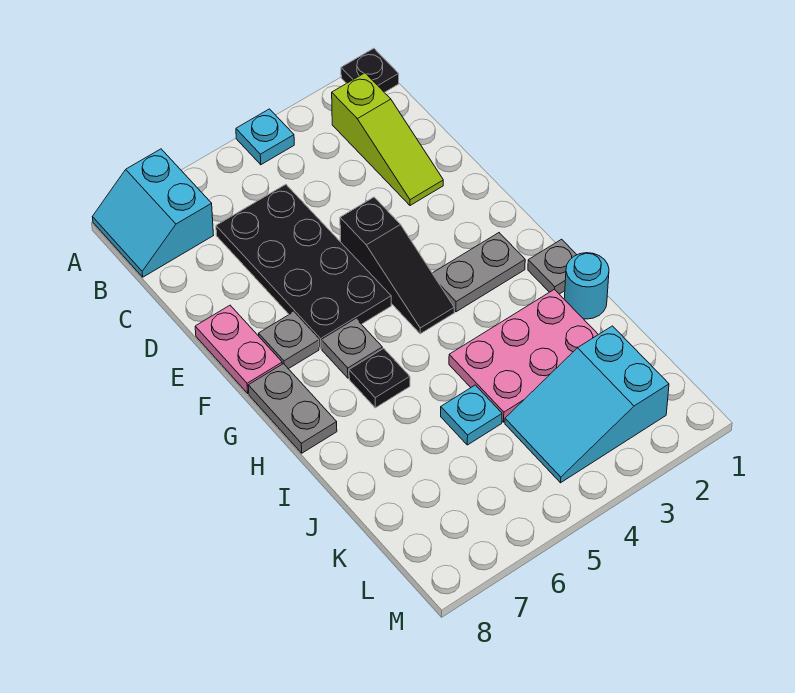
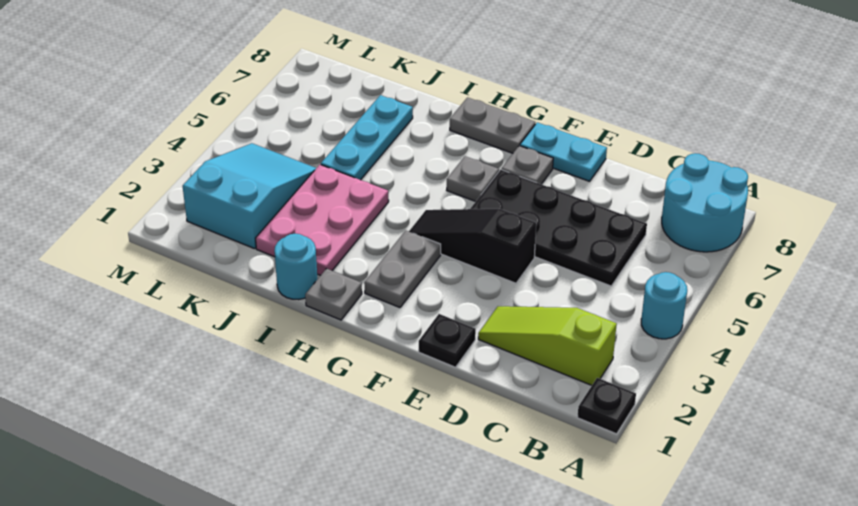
cyan 1x1 plate [236,109,294,165] -> cyan 1x1 round brick [641,272,687,339]
cyan 2x2 slope [92,149,214,277] -> cyan 2x2 round brick [662,153,748,252]
pink 1x2 plate [195,305,282,393] -> cyan 1x2 plate [520,122,607,181]
black 1x1 plate [349,348,410,408] -> black 1x1 plate moved to [419,314,476,367]
cyan 1x1 plate [441,385,502,445] -> cyan 1x3 plate [321,95,413,180]

